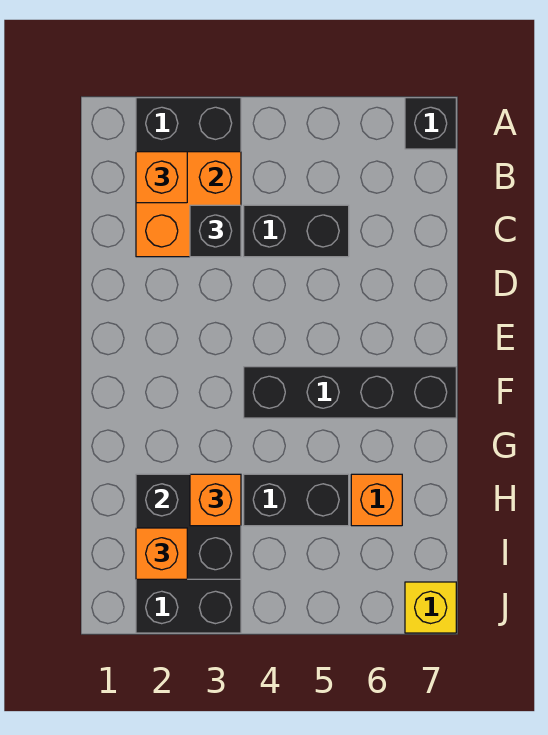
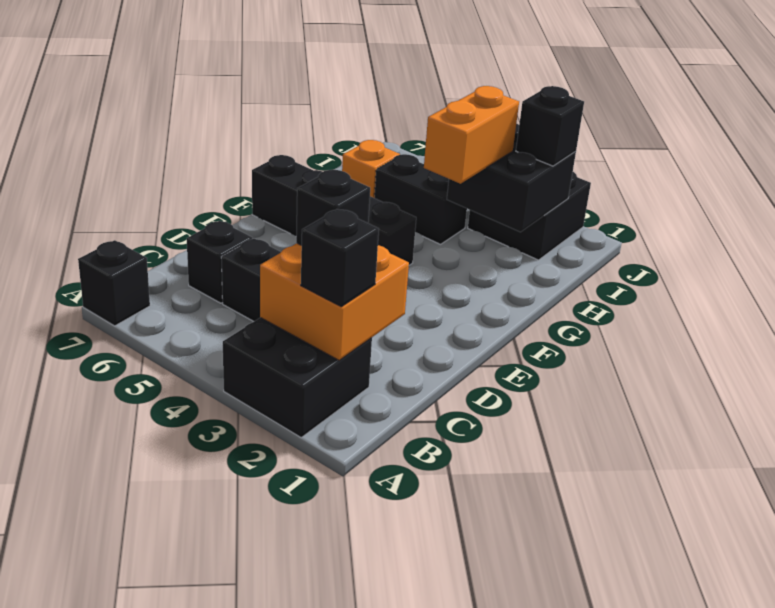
orange 1x1 brick [136,152,187,203] -> black 1x1 brick [301,209,379,307]
none -> black 1x1 brick [187,221,252,303]
orange 1x1 brick [190,474,241,526] -> orange 1x2 brick [424,86,519,184]
orange 1x1 brick [136,528,187,579] -> black 1x1 brick [516,86,584,166]
yellow 1x1 brick [405,582,456,633] -> none

